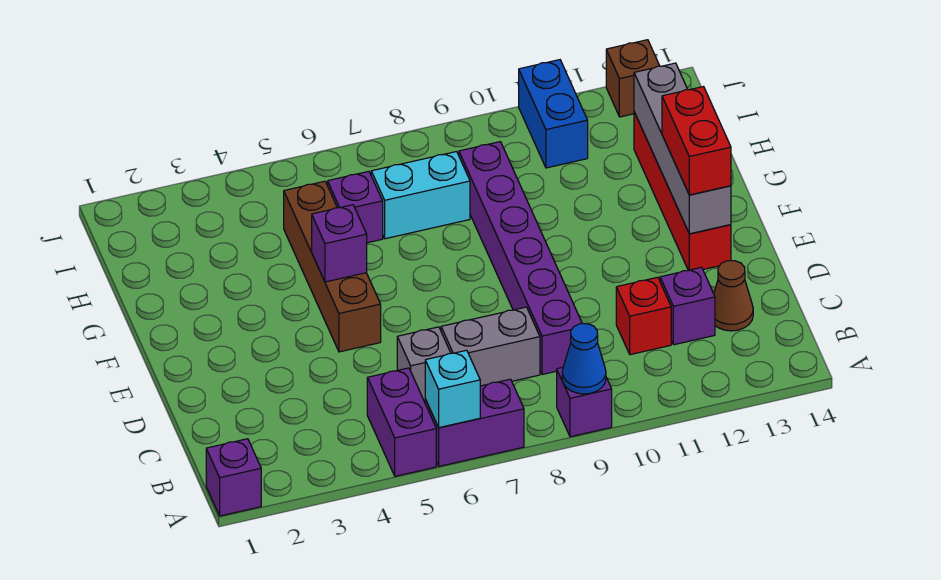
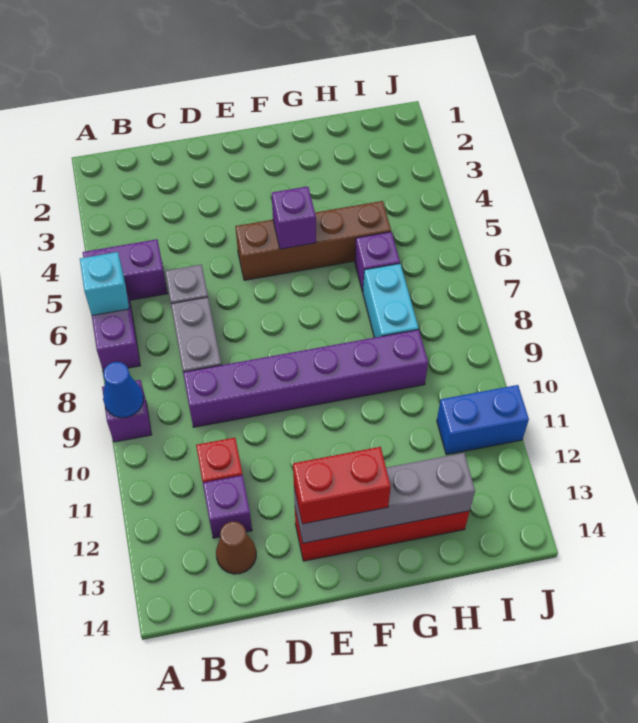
purple 1x1 brick [206,439,261,516] -> none
brown 1x1 brick [606,40,660,117] -> none

